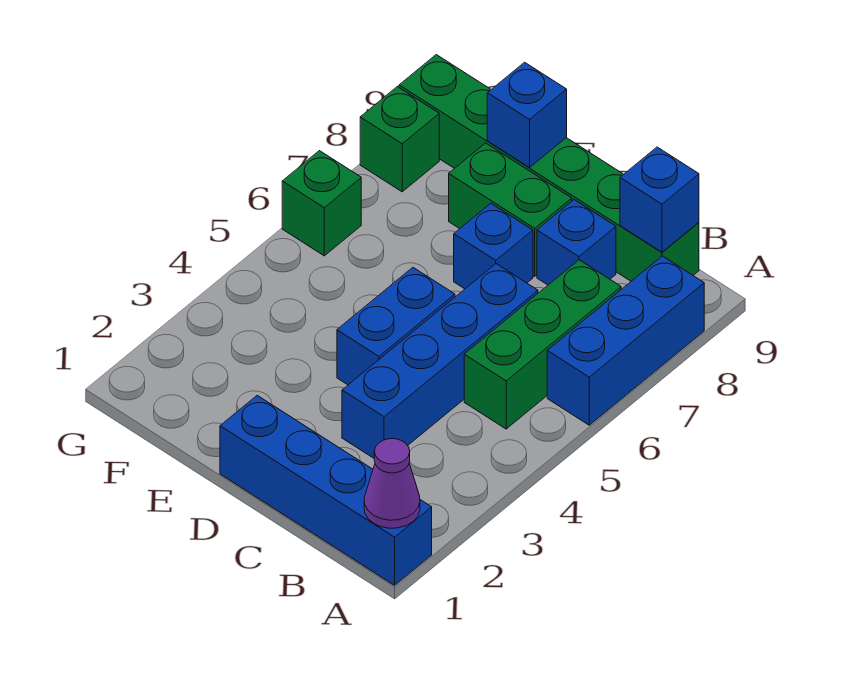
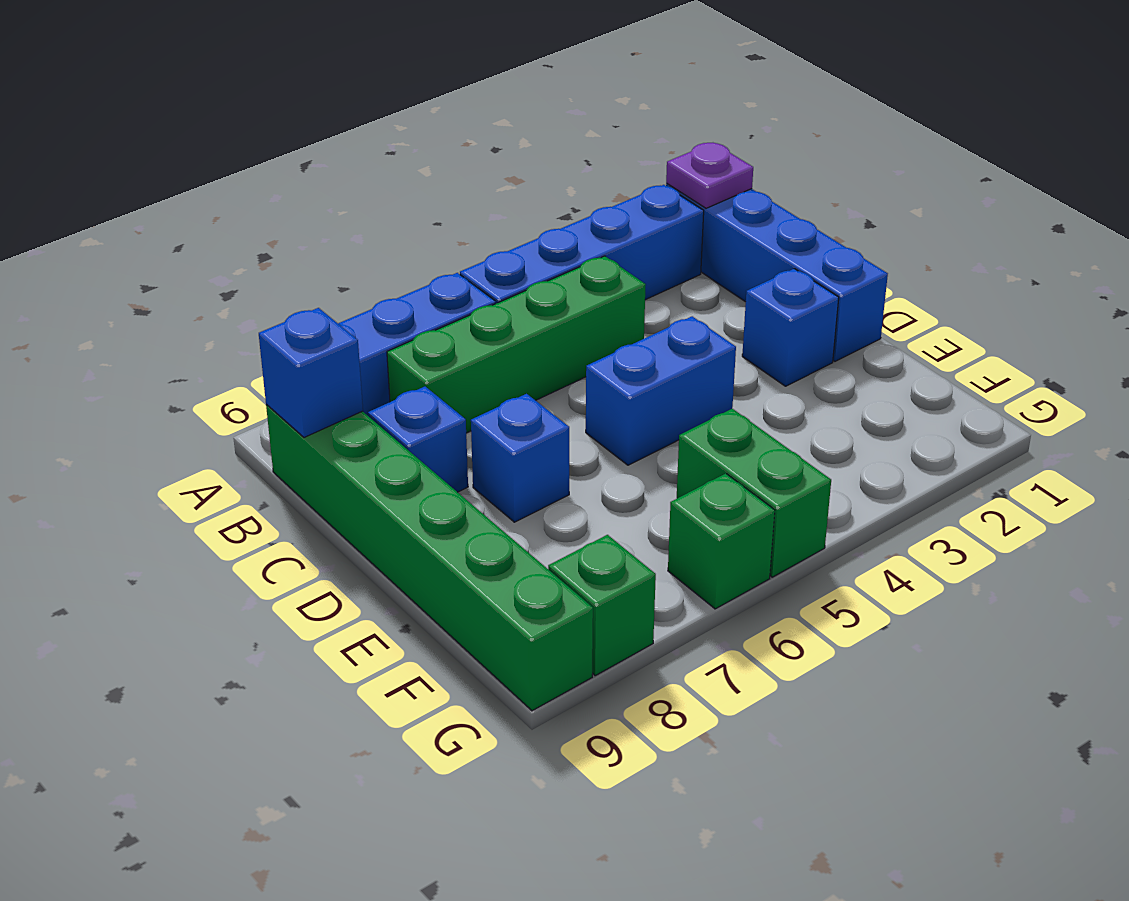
purple 1x1 cone [364,439,420,528] -> purple 1x1 plate [666,143,753,208]
green 1x3 brick [464,260,621,429] -> green 1x4 brick [387,256,646,433]
blue 1x4 brick [342,264,538,458] -> blue 1x4 brick moved to [460,185,704,303]
green 1x2 brick [449,143,572,276] -> green 1x2 brick moved to [677,409,831,577]
blue 1x1 brick [487,62,567,168] -> blue 1x1 brick moved to [742,269,839,386]

